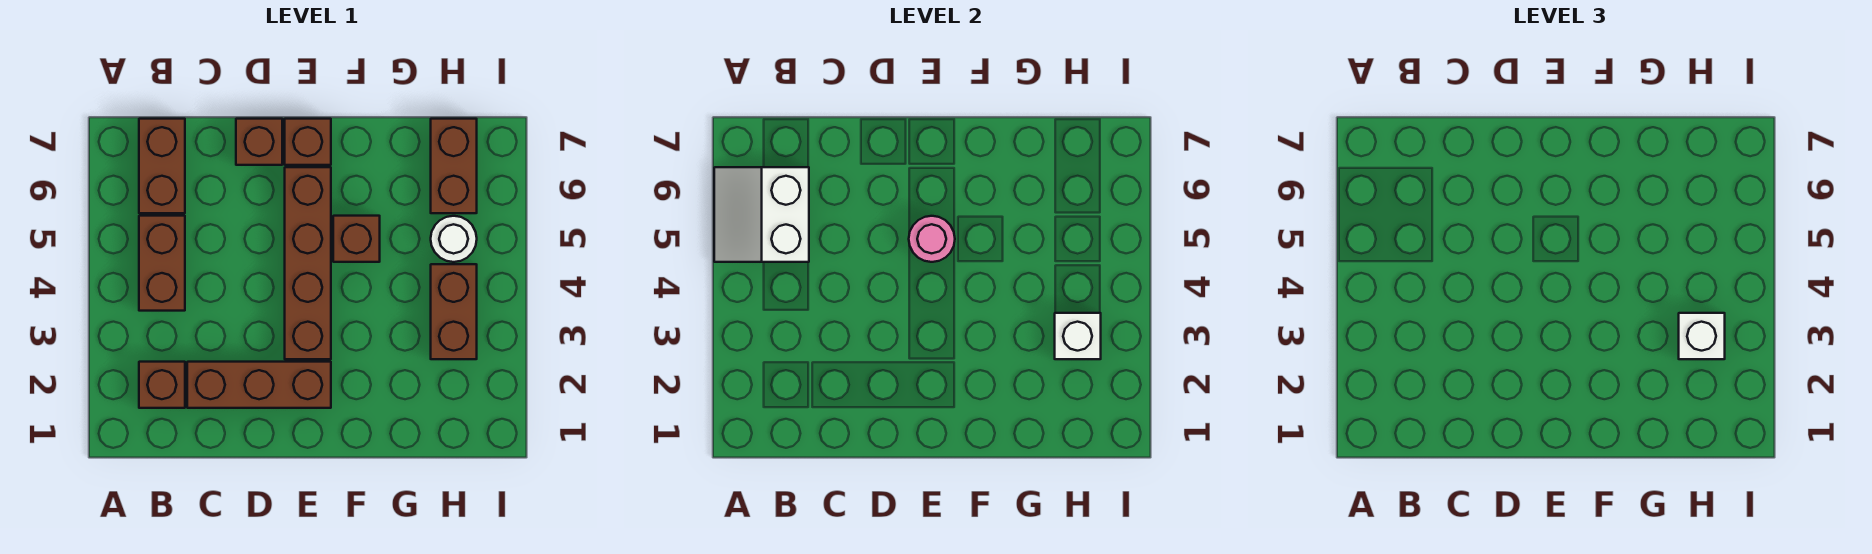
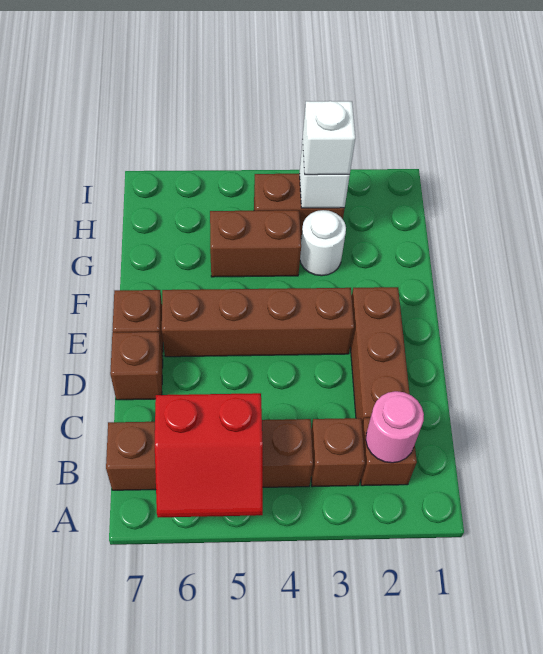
white 2x2 slope [714,167,809,262] -> red 2x2 slope [155,393,263,518]
pink 1x1 round brick [909,216,955,262] -> pink 1x1 round brick moved to [366,391,424,463]
brown 1x1 brick [333,216,380,262] -> brown 1x1 brick moved to [311,418,365,487]
white 1x1 round brick [431,216,477,262] -> white 1x1 round brick moved to [300,210,346,276]
brown 1x2 brick [431,119,477,213] -> brown 1x2 brick moved to [210,210,301,277]

